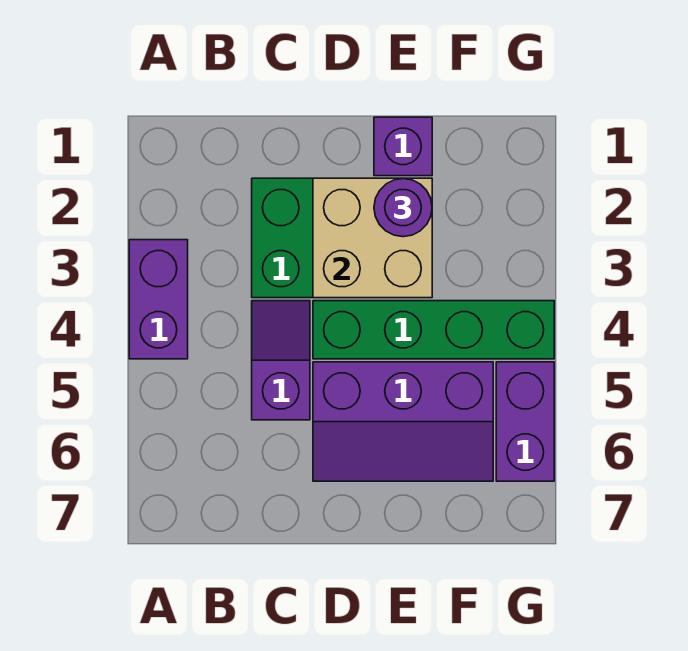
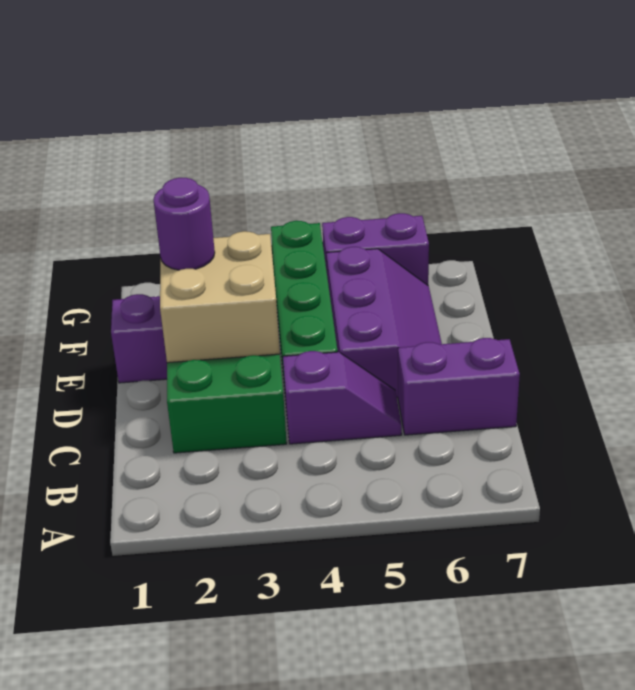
purple 1x2 brick [129,240,188,359] -> purple 1x2 brick moved to [398,338,520,435]
purple 1x2 slope [252,301,310,420] -> purple 1x2 slope turned to [283,351,402,444]

